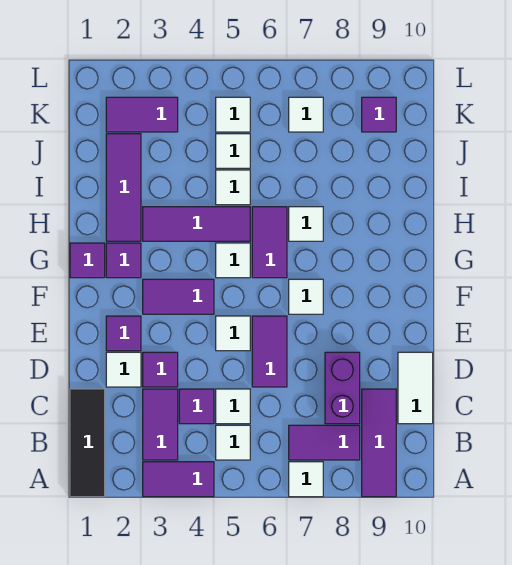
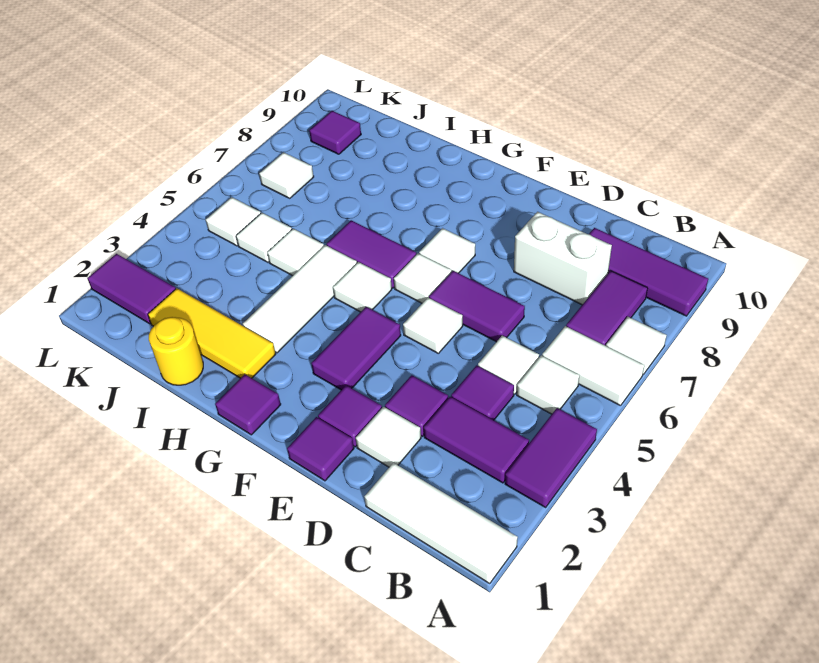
black 1x3 tile [70,389,105,497] -> white 1x3 tile [365,463,518,583]
purple 1x2 brick [325,352,360,424] -> white 1x2 brick [514,212,612,305]
white 1x2 tile [398,352,433,424] -> white 1x2 tile moved to [542,326,644,406]
purple 1x1 tile [106,243,141,278] -> purple 1x1 tile moved to [287,417,354,481]
purple 1x3 tile [106,134,141,241] -> yellow 1x3 tile [148,288,276,378]
purple 1x3 tile [143,207,250,241] -> white 1x3 tile [243,245,357,353]
white 1x1 tile [289,207,323,241] -> white 1x1 tile moved to [394,254,451,303]
none -> yellow 1x1 round brick [149,317,203,385]
purple 1x2 tile [106,97,178,132] -> purple 1x2 tile turned to [87,254,176,324]

